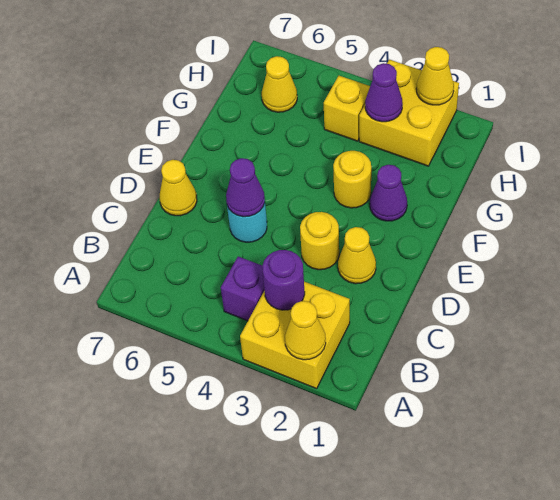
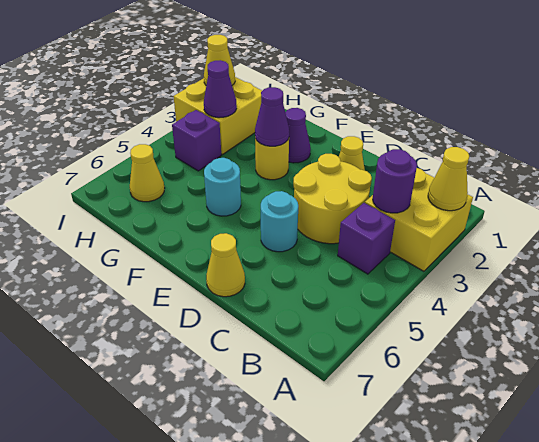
yellow 1x1 round brick [300,212,339,270] -> yellow 2x2 round brick [293,154,372,244]
purple 1x1 cone [226,158,265,217] -> purple 1x1 cone moved to [255,87,289,146]
none -> cyan 1x1 round brick [204,158,241,216]
yellow 1x1 brick [324,76,370,141] -> purple 1x1 brick [172,110,221,171]

